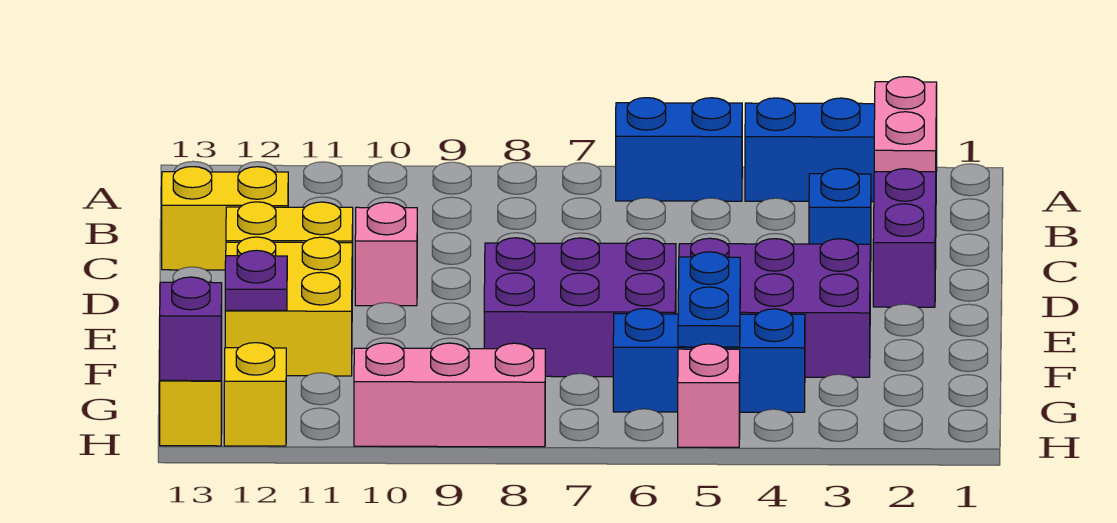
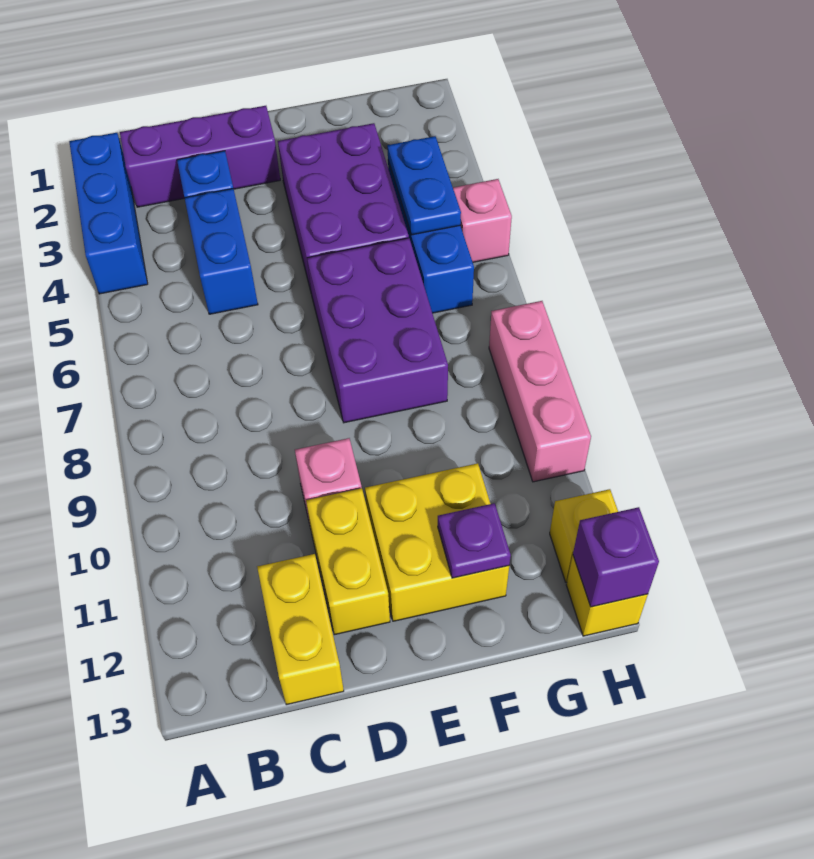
pink 1x2 plate [874,77,937,172] -> none
blue 1x2 brick [616,98,742,201] -> blue 1x2 brick moved to [185,188,258,314]
blue 1x2 plate [678,252,740,347] -> blue 1x2 plate turned to [387,136,461,235]

